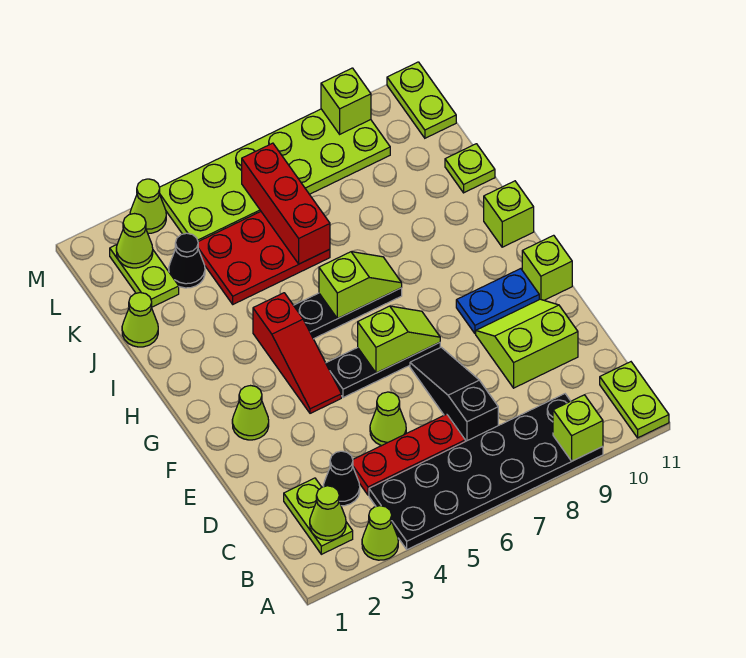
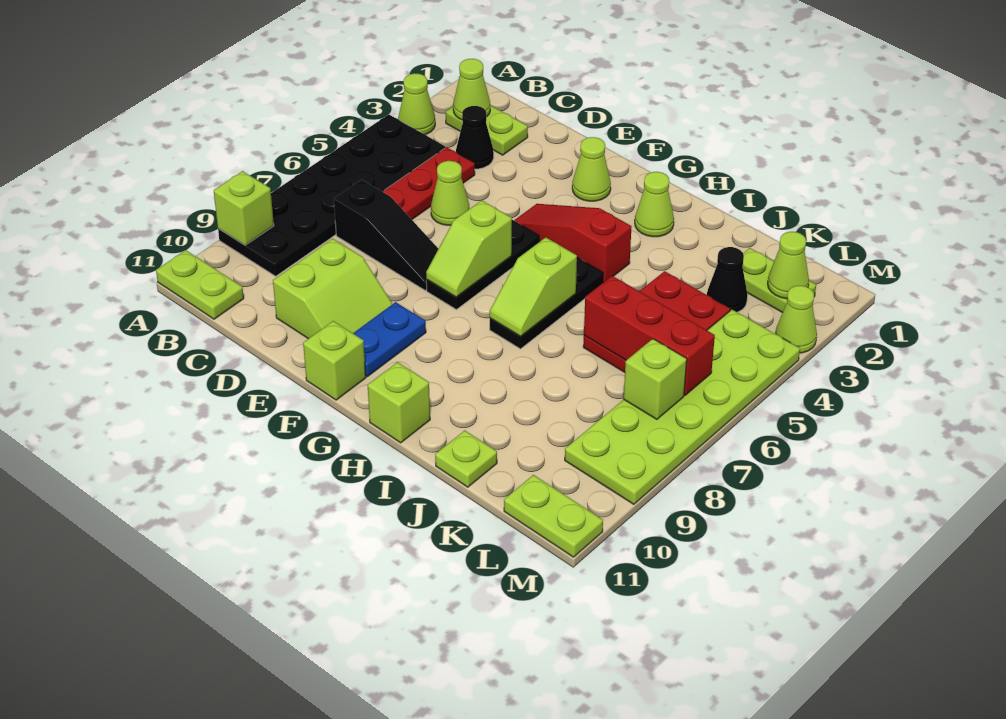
lime 1x1 cone [122,293,158,347] -> lime 1x1 cone moved to [635,172,674,237]
lime 1x1 brick [321,68,371,134] -> lime 1x1 brick moved to [624,339,687,419]

